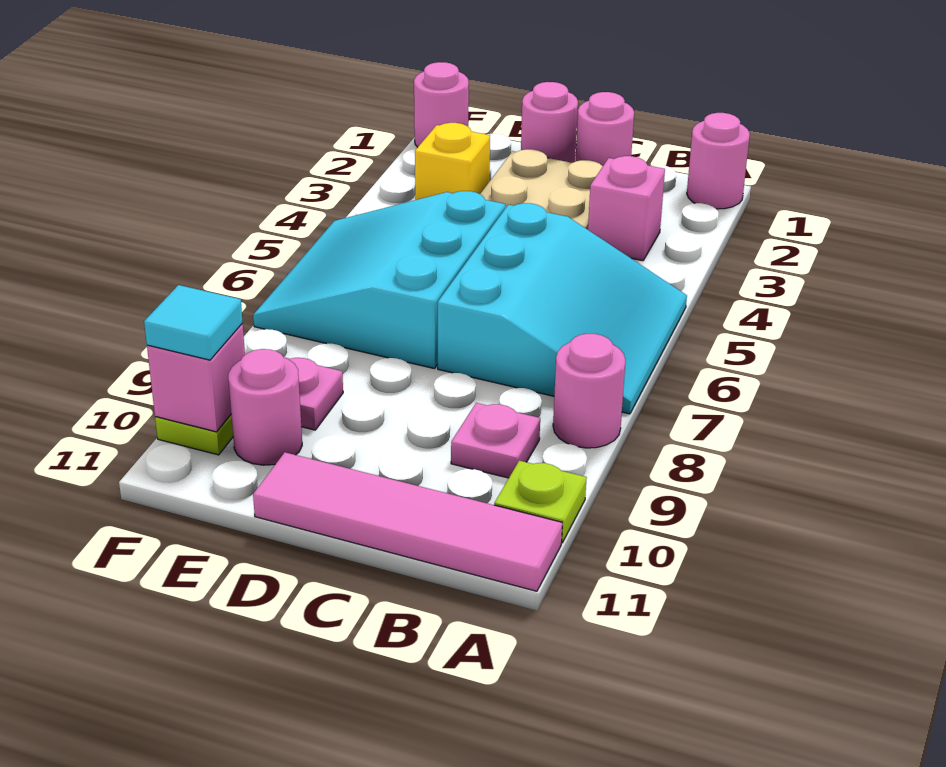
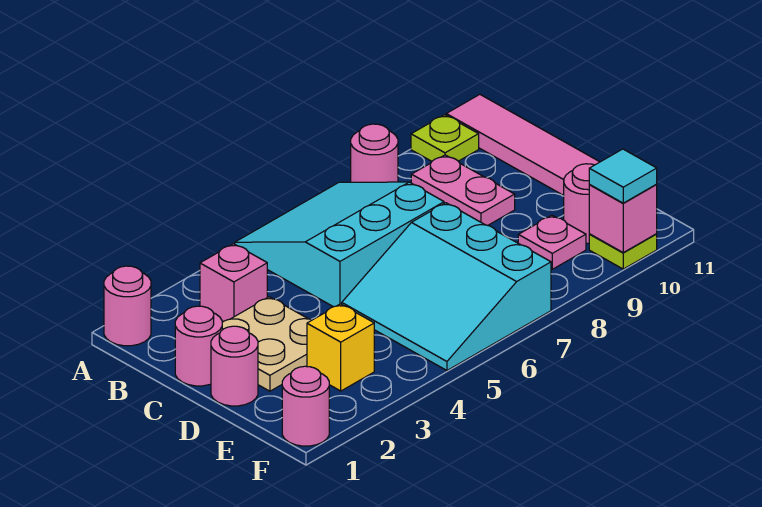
pink 1x1 plate [451,403,540,478] -> pink 1x2 plate [411,155,515,225]
cyan 3x3 slope [253,191,505,369] -> cyan 3x3 slope turned to [342,203,551,370]

